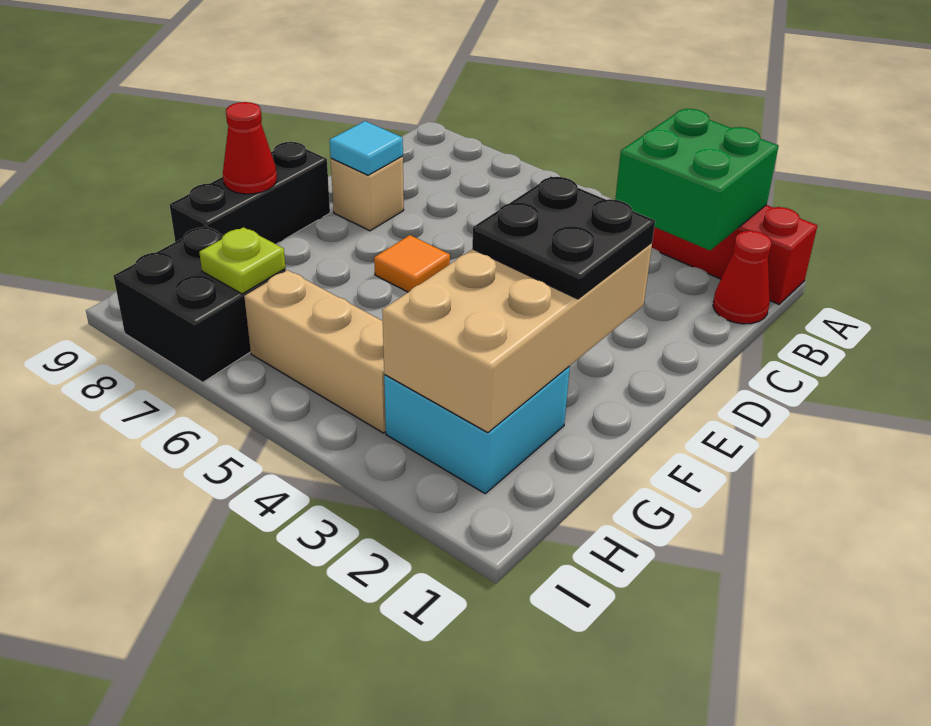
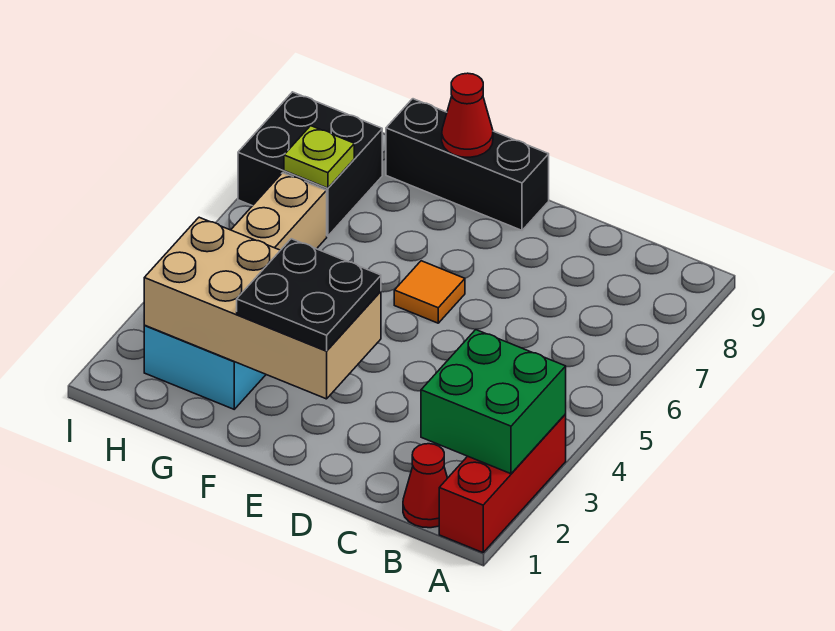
tan 1x1 brick [331,156,404,231] -> none
cyan 1x1 tile [330,121,403,175] -> none

